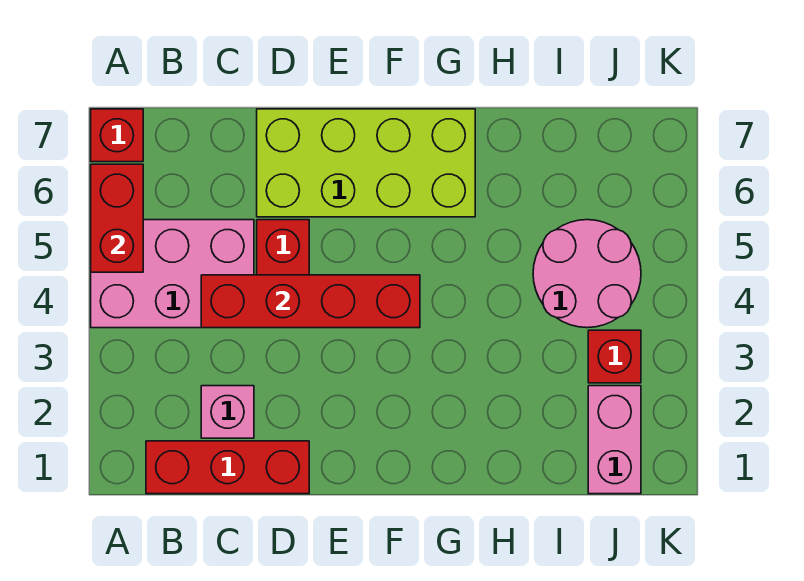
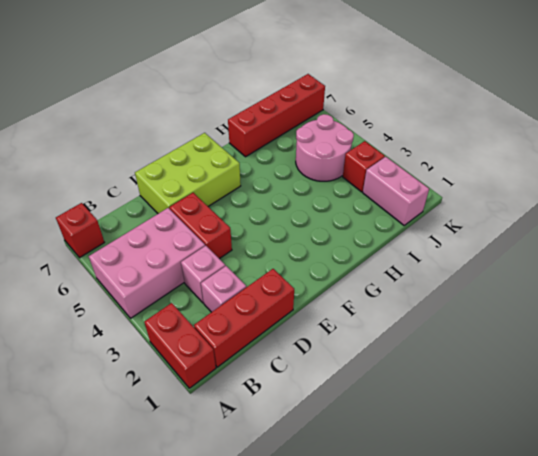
red 1x2 brick [91,164,143,272] -> red 1x2 brick moved to [144,303,216,388]
none -> pink 1x1 brick [181,246,225,303]
red 1x4 brick [201,275,420,328] -> red 1x4 brick moved to [228,74,325,157]
lime 2x4 brick [257,109,475,217] -> lime 2x3 brick [135,133,241,214]

